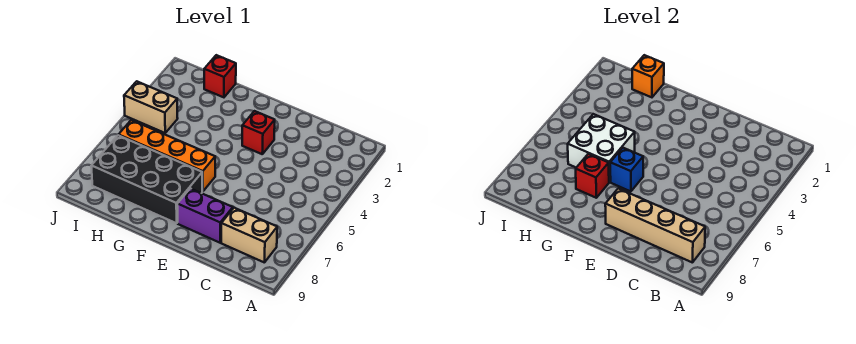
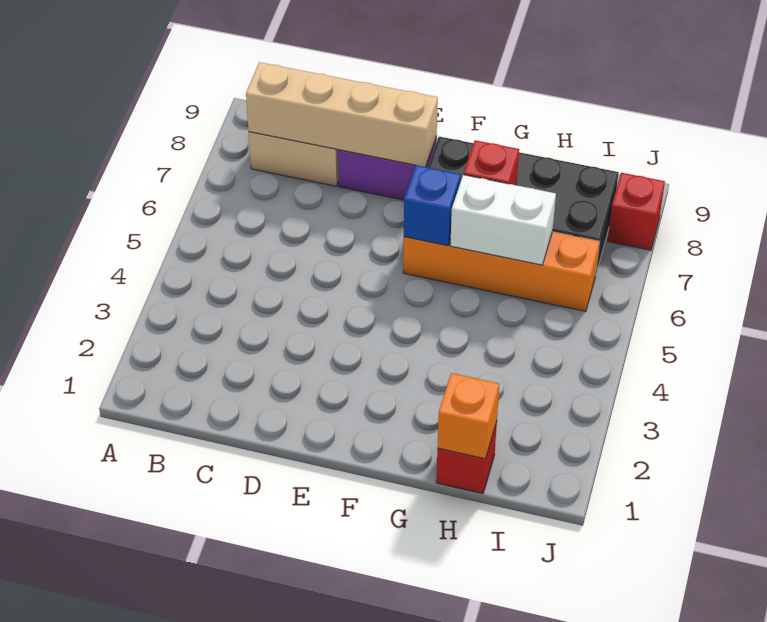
red 1x1 brick [242,111,275,154] -> red 1x1 brick moved to [608,173,665,250]
white 2x2 brick [568,114,635,182] -> white 1x2 brick [450,175,556,265]
tan 1x2 brick [124,81,178,133] -> none

